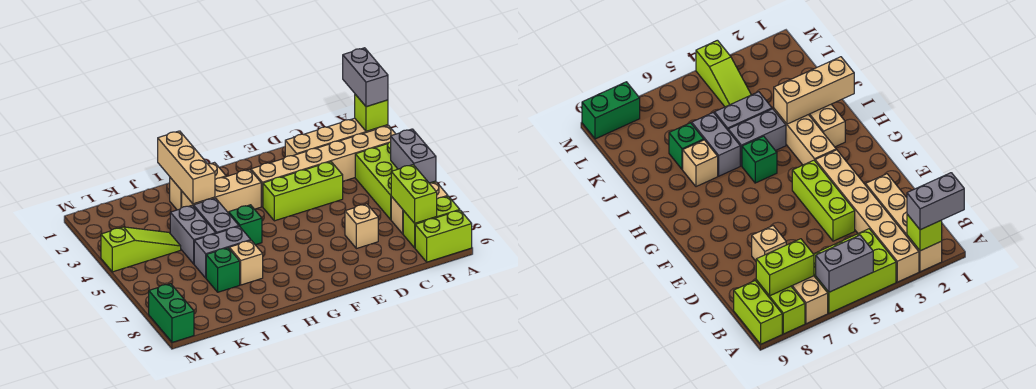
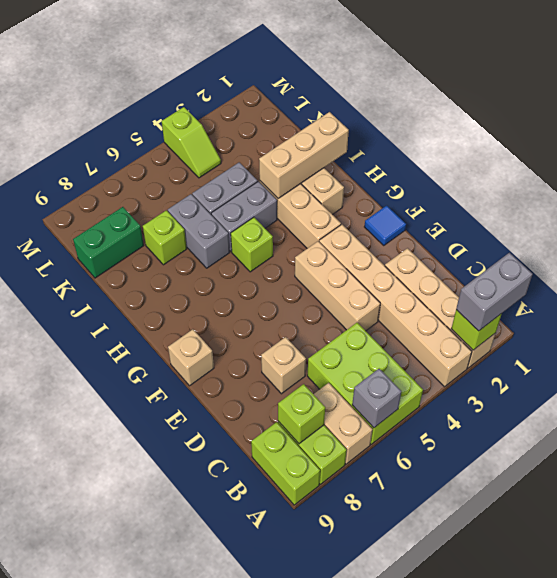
lime 2x3 brick [355,142,436,220] -> lime 2x3 brick turned to [307,323,423,444]
grey 1x2 brick [391,129,436,183] -> grey 1x1 brick [352,369,401,428]
lime 1x2 brick [391,165,437,223] -> lime 1x1 brick [278,384,325,444]
lime 1x3 brick [263,162,343,221] -> tan 1x3 brick [295,241,380,331]
none -> blue 1x1 tile [364,205,406,245]
green 1x1 brick [229,205,262,245] -> lime 1x1 brick [231,217,273,272]
tan 1x1 brick [229,240,263,285] -> tan 1x1 brick moved to [168,329,214,386]
green 1x1 brick [206,248,240,292] -> lime 1x1 brick [143,210,187,265]
lime 1x3 slope [101,227,181,272] -> lime 1x2 slope [162,107,221,178]
green 1x2 brick [149,284,194,342] -> green 1x2 brick moved to [73,207,144,278]

